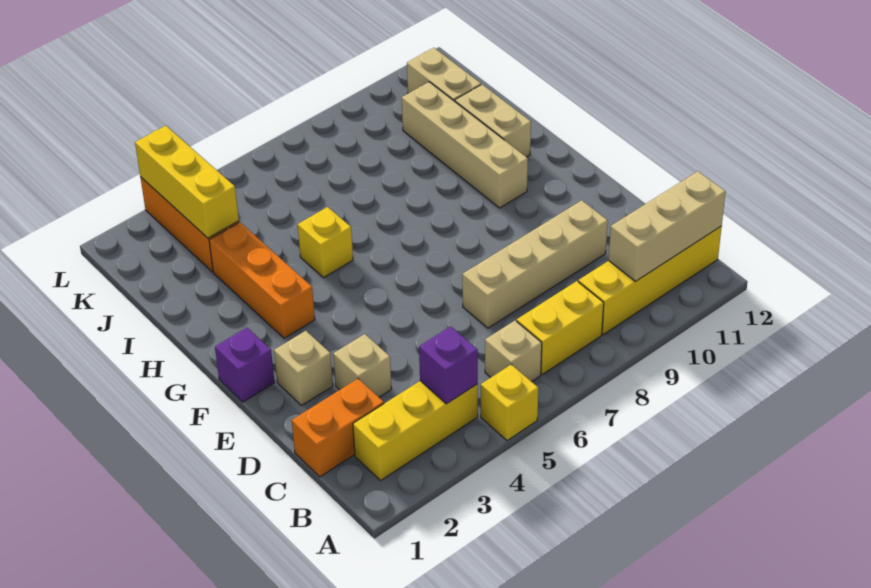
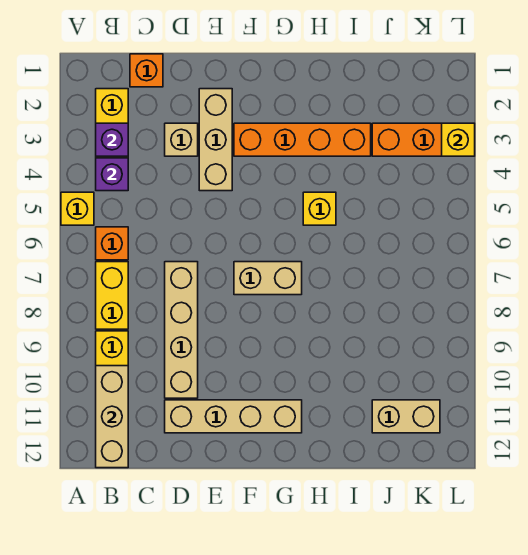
tan 1x1 brick [485,321,542,382] -> orange 1x1 brick [96,227,128,260]
orange 1x2 brick [292,379,384,477] -> orange 1x1 brick [130,54,163,87]
tan 1x1 brick [274,331,333,406] -> tan 1x3 brick [199,89,232,191]
purple 1x1 brick [215,328,275,402] -> purple 1x1 brick moved to [96,123,128,156]
orange 1x3 brick [209,222,315,338] -> orange 1x4 brick [234,123,371,156]
tan 1x4 brick [402,82,528,208] -> tan 1x4 brick moved to [165,400,302,433]
tan 1x2 brick [455,84,531,157] -> tan 1x2 brick moved to [234,262,302,295]
yellow 1x3 brick [135,126,239,238] -> yellow 1x1 brick [442,123,475,156]

